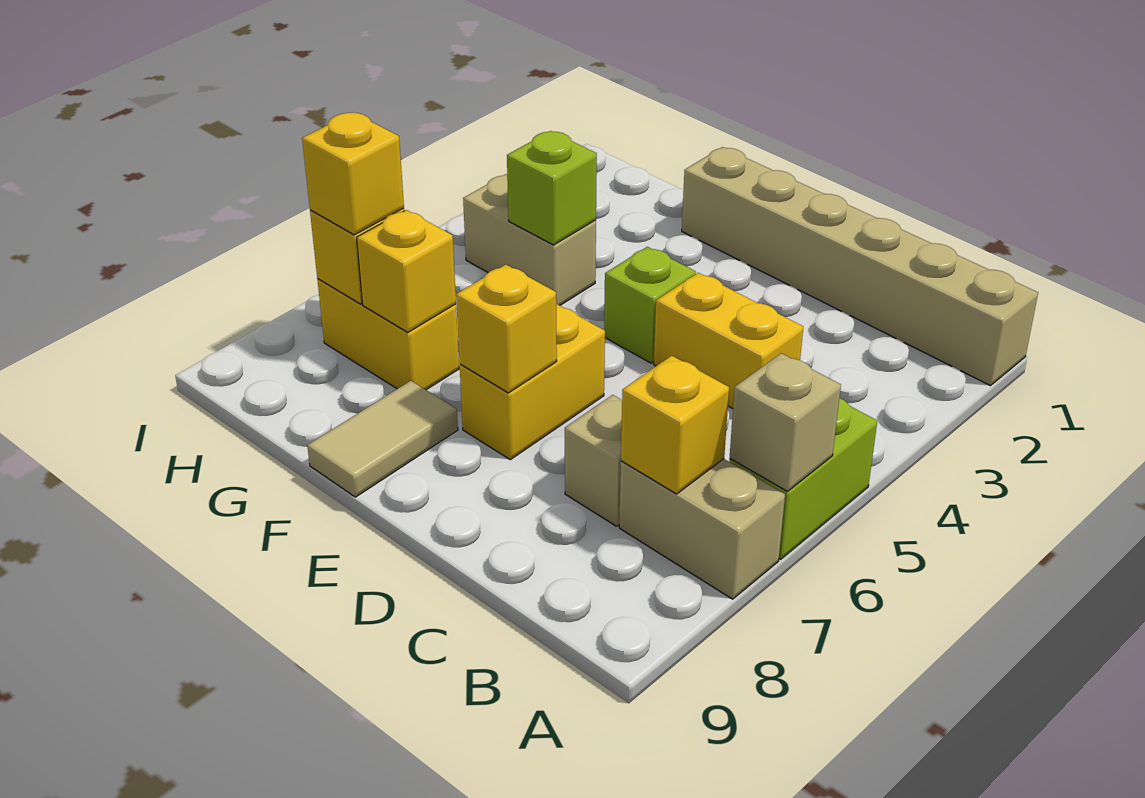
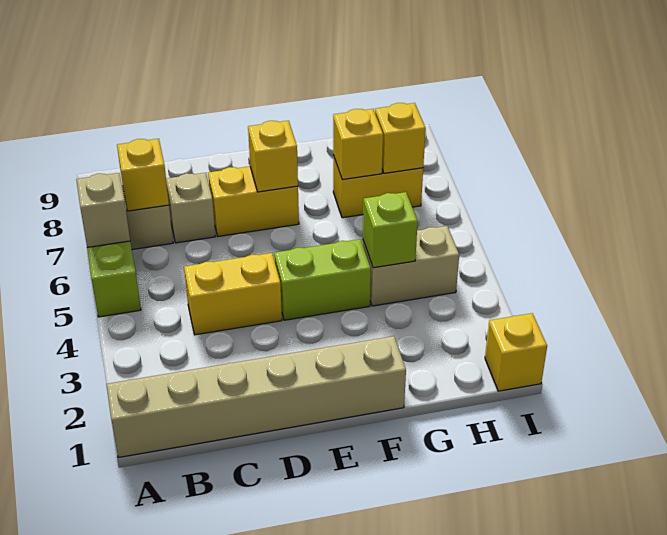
lime 1x1 brick [604,247,696,363] -> lime 1x2 brick [274,239,371,320]
yellow 1x2 brick [460,304,605,460] -> yellow 1x2 brick turned to [208,166,299,236]
tan 1x2 tile [307,381,458,497] -> none
yellow 1x1 brick [302,112,404,235] -> yellow 1x1 brick moved to [485,313,547,391]

